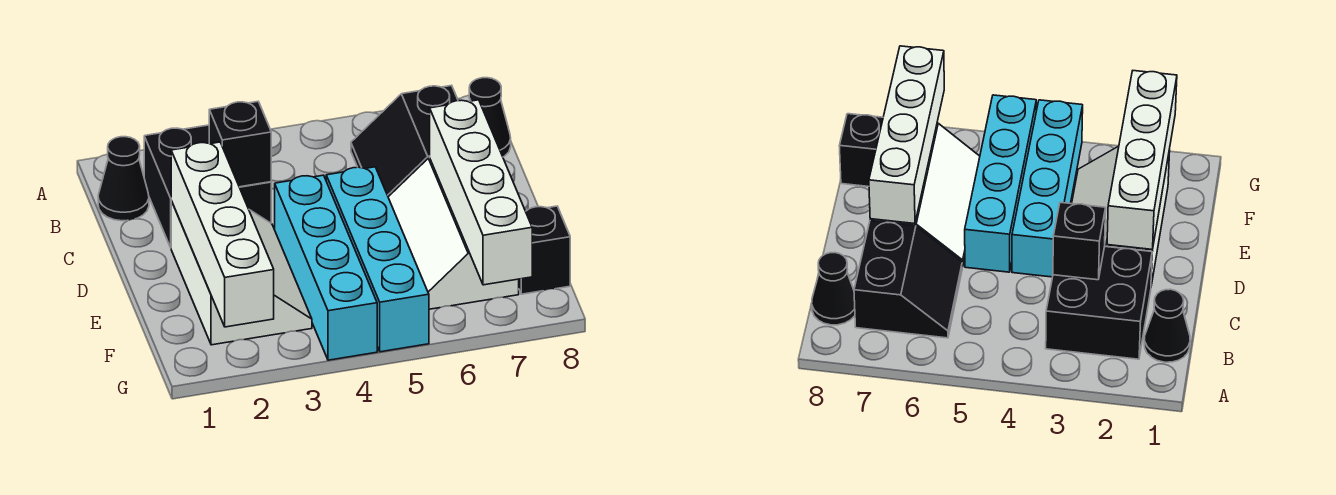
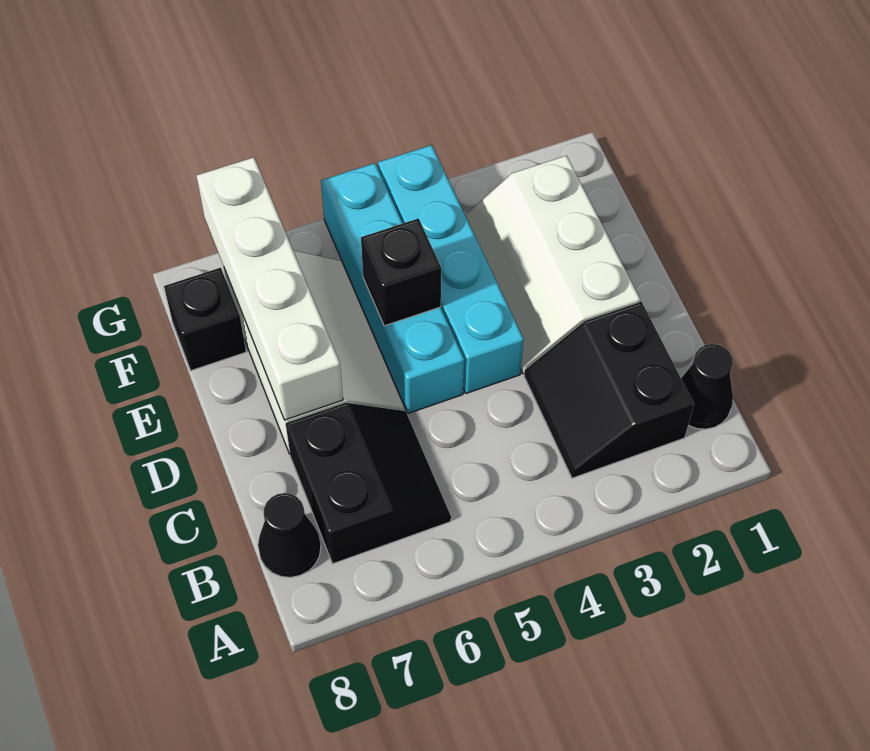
black 2x2 brick [144,125,271,248] -> black 2x2 slope [524,302,694,478]
black 1x1 brick [209,102,271,187] -> black 1x1 brick moved to [361,219,441,326]
white 1x4 brick [171,142,274,327] -> none

